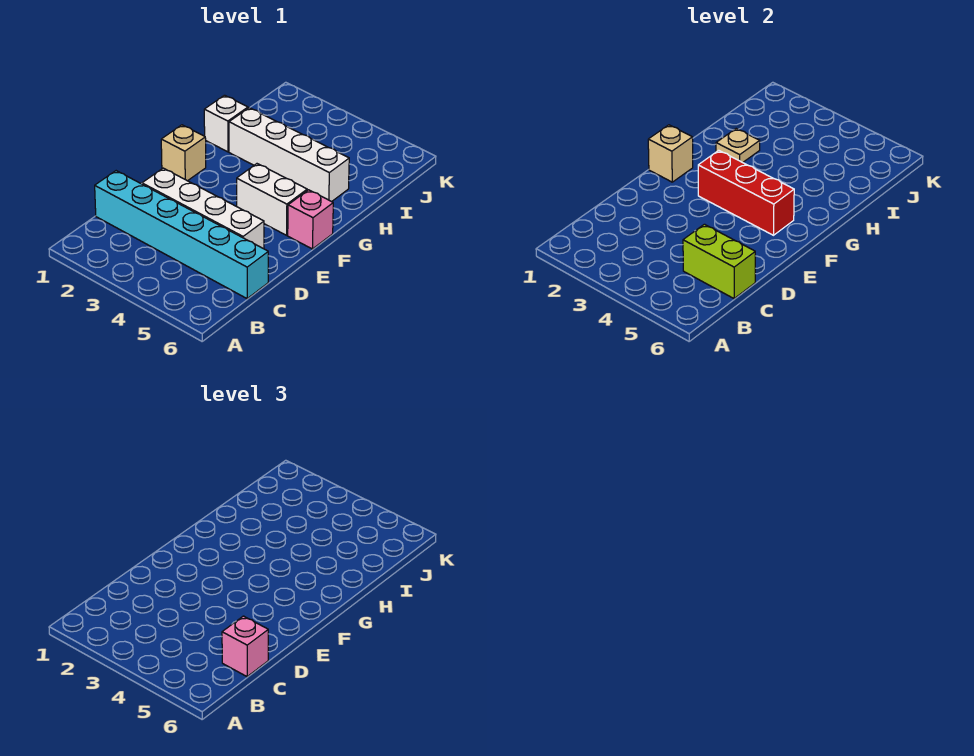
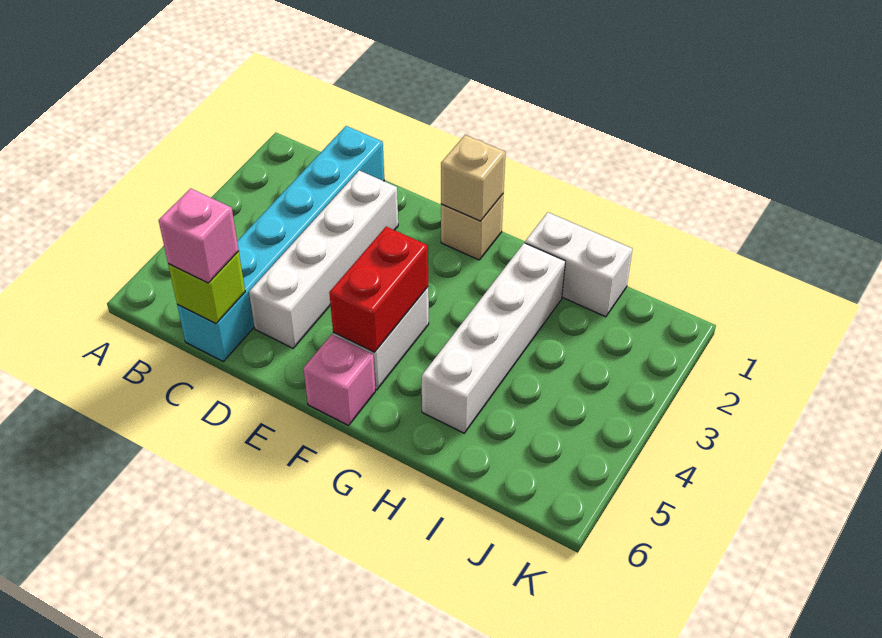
lime 1x2 brick [683,224,755,299] -> lime 1x1 brick [168,251,245,324]
red 1x3 brick [698,150,794,235] -> red 1x2 brick [329,227,428,352]
white 1x1 brick [204,95,248,152] -> white 1x2 brick [525,212,632,317]
tan 1x1 plate [716,129,760,163] -> none

